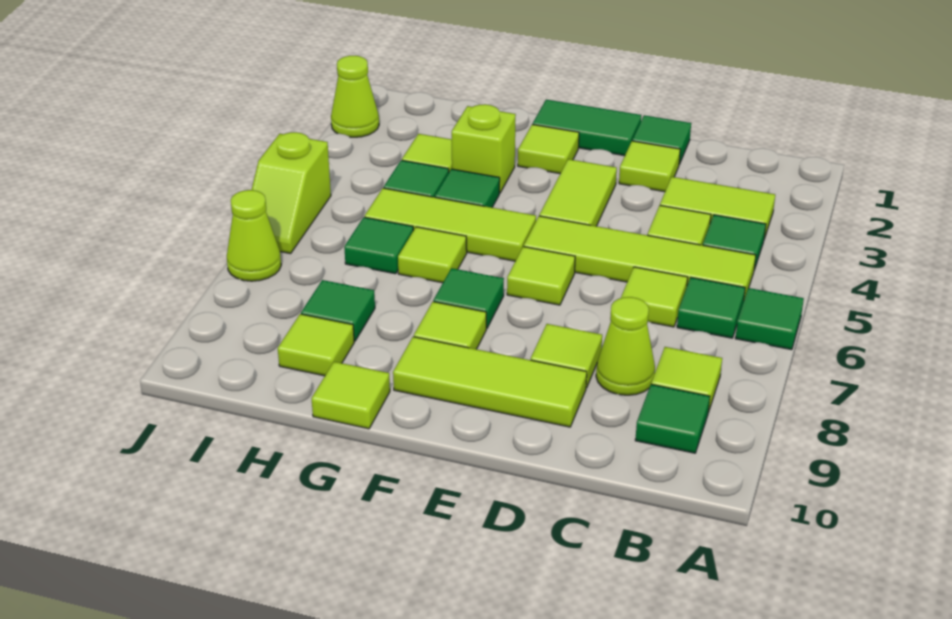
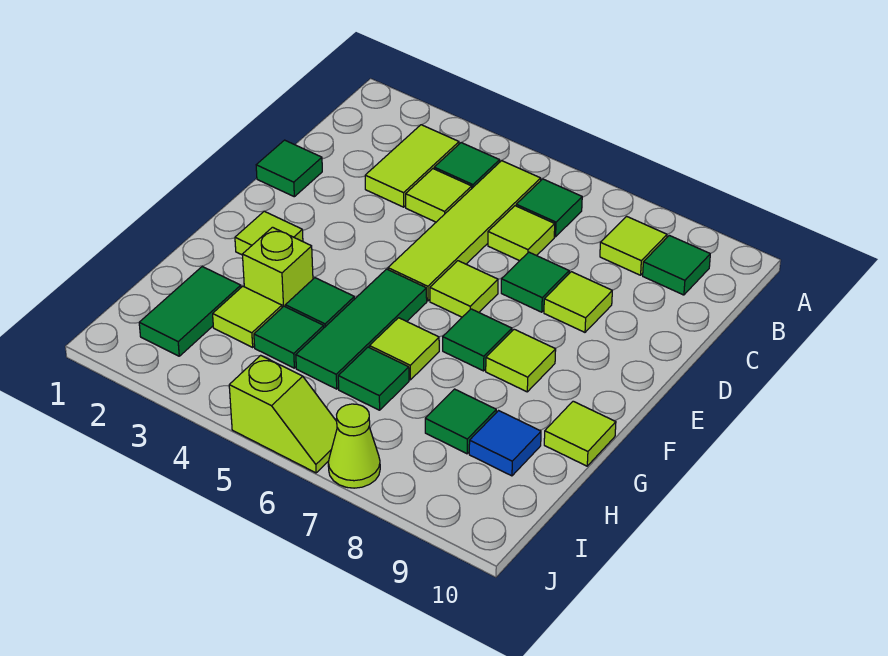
green 1x1 tile [735,288,804,350] -> green 1x1 tile moved to [501,252,569,312]
lime 1x1 cone [596,297,655,395] -> none
lime 1x1 tile [619,141,680,192] -> none
lime 1x3 tile [393,337,587,427] -> none
green 1x2 tile [533,100,641,156] -> green 1x2 tile moved to [139,267,241,356]
lime 1x2 tile [539,159,617,226] -> none
lime 1x3 tile [365,188,536,261] -> green 1x3 tile [296,269,427,389]
lime 1x1 tile [278,314,354,376] -> blue 1x1 tile [469,411,541,476]
lime 1x1 cone [331,56,379,137] -> none

